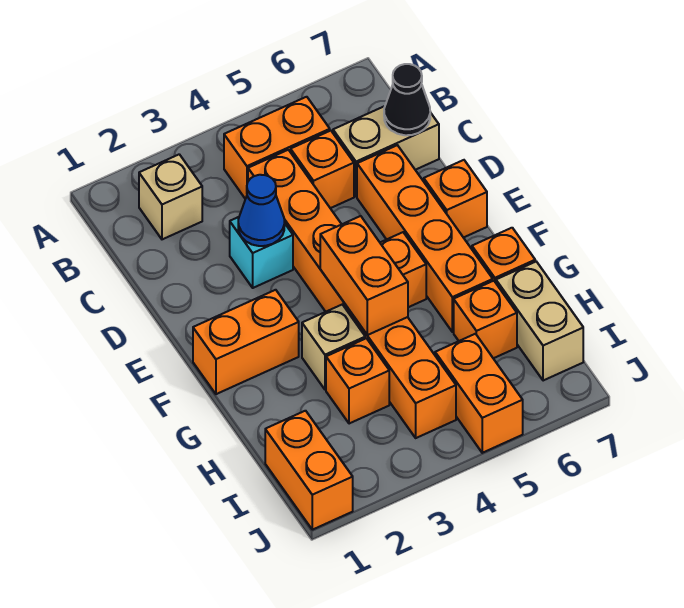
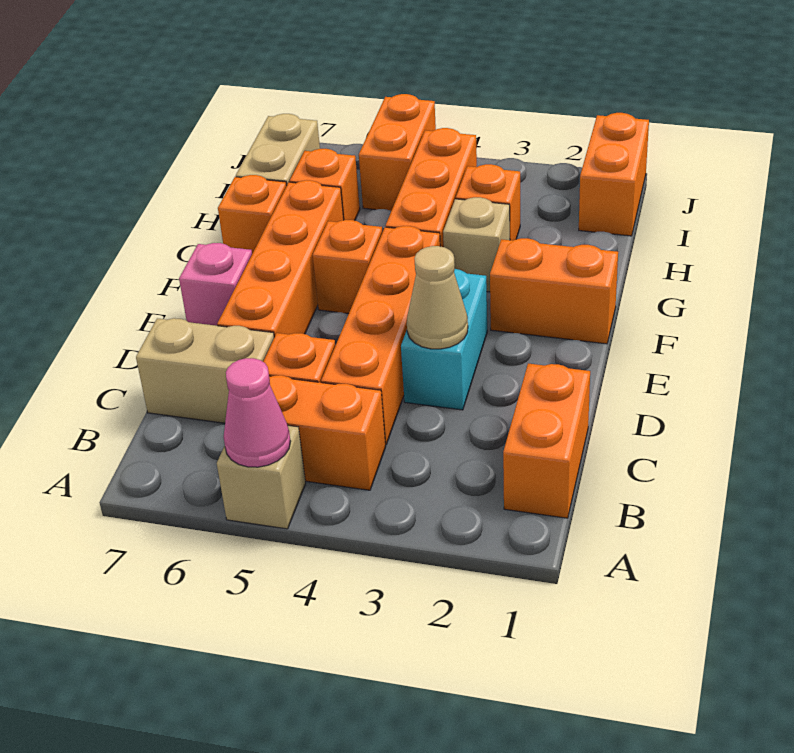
none -> pink 1x1 cone [224,358,291,467]
tan 1x1 brick [139,154,202,239] -> tan 1x1 brick moved to [217,426,306,529]
black 1x1 cone [384,64,430,135] -> none
cyan 1x1 brick [230,217,293,288] -> cyan 1x2 brick [401,269,487,410]
blue 1x1 cone [238,175,284,246] -> tan 1x1 cone [407,246,468,349]
orange 1x1 brick [424,160,487,238] -> pink 1x1 brick [179,243,252,326]
orange 1x2 brick [320,216,408,335] -> orange 1x2 brick moved to [503,363,590,518]

